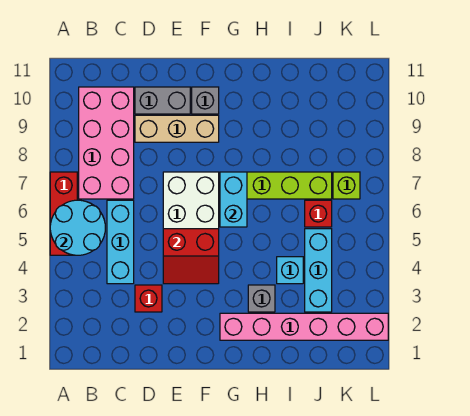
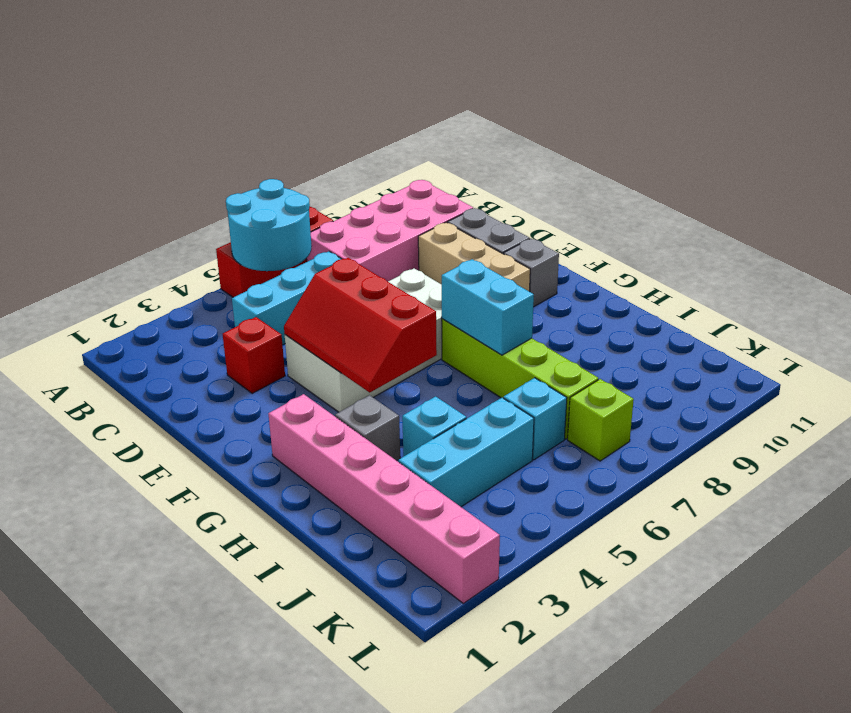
red 2x2 slope [163,229,219,284] -> red 2x3 slope [284,258,437,392]
cyan 1x2 brick [220,172,247,227] -> cyan 1x2 brick turned to [442,259,534,355]
red 1x1 brick [305,200,332,227] -> cyan 1x1 brick [504,378,567,460]

